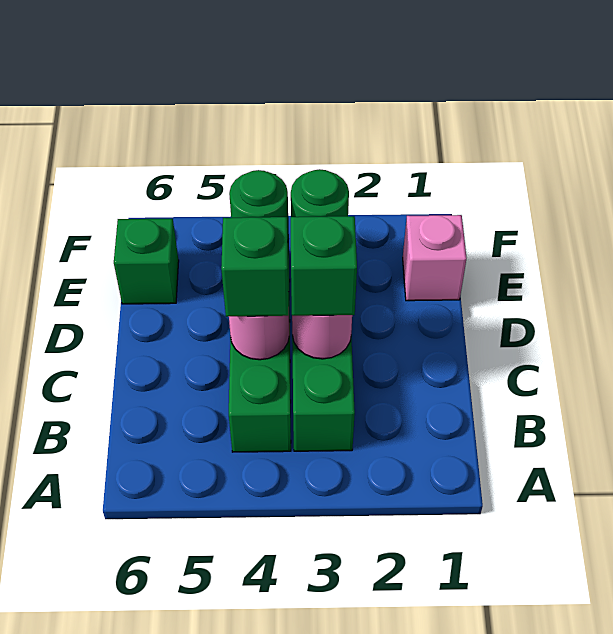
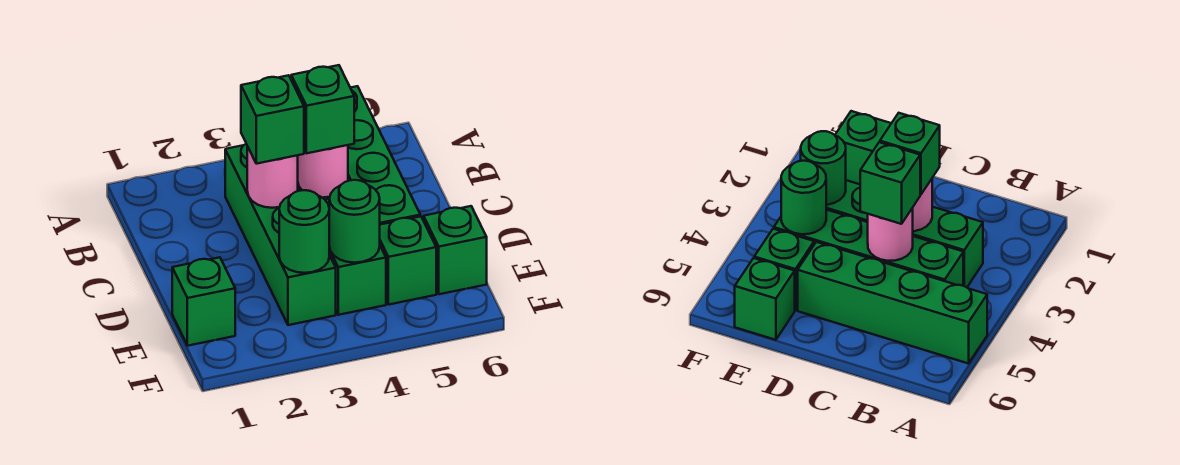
none -> green 1x4 brick [348,86,420,225]
pink 1x1 brick [403,215,467,301] -> green 1x1 brick [172,257,235,346]
none -> green 1x1 brick [380,216,436,304]

